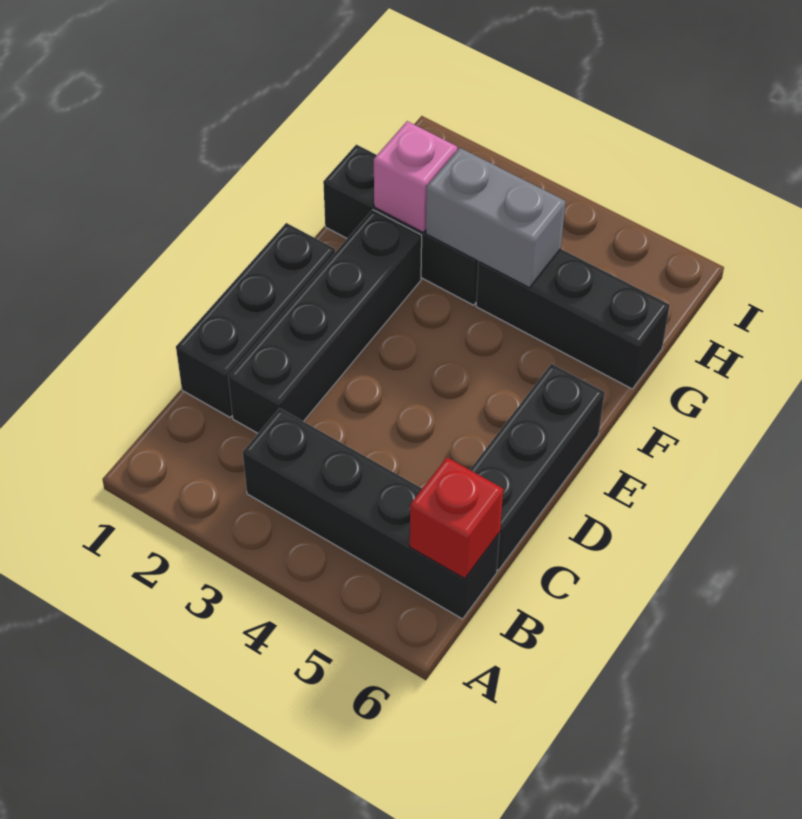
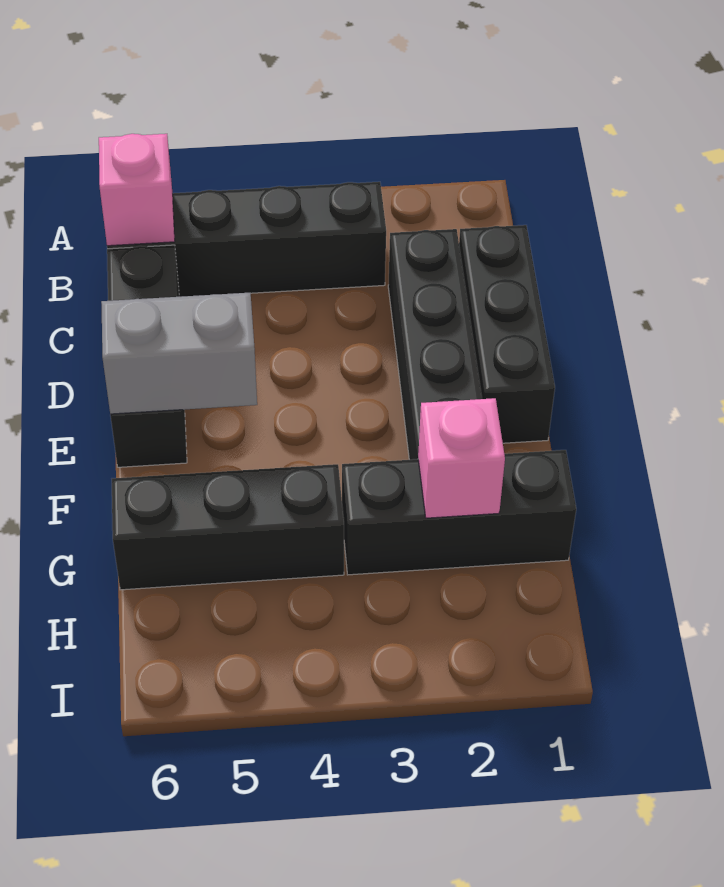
red 1x1 brick [410,457,503,579] -> pink 1x1 brick [99,134,175,246]
grey 1x2 brick [426,148,566,287] -> grey 1x2 brick moved to [101,293,257,414]

